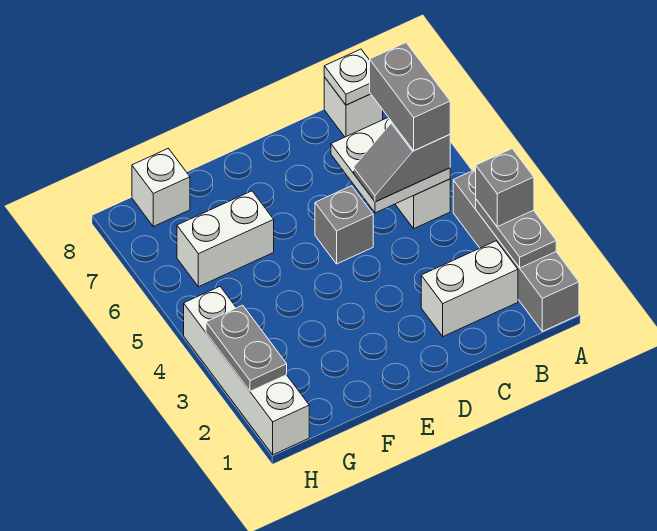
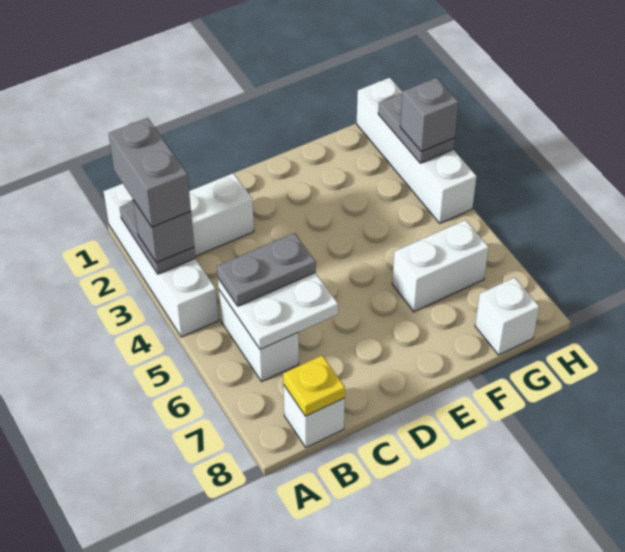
grey 1x4 brick [453,169,579,331] -> white 1x4 brick [104,183,218,337]
grey 1x2 slope [354,123,450,202] -> grey 1x2 plate [217,233,316,306]
grey 1x2 brick [370,43,450,151] -> grey 1x2 brick moved to [109,118,191,227]
white 1x1 plate [324,49,371,105] -> yellow 1x1 plate [283,355,345,416]
grey 1x1 brick [315,186,373,264] -> grey 1x1 brick moved to [400,78,459,152]

